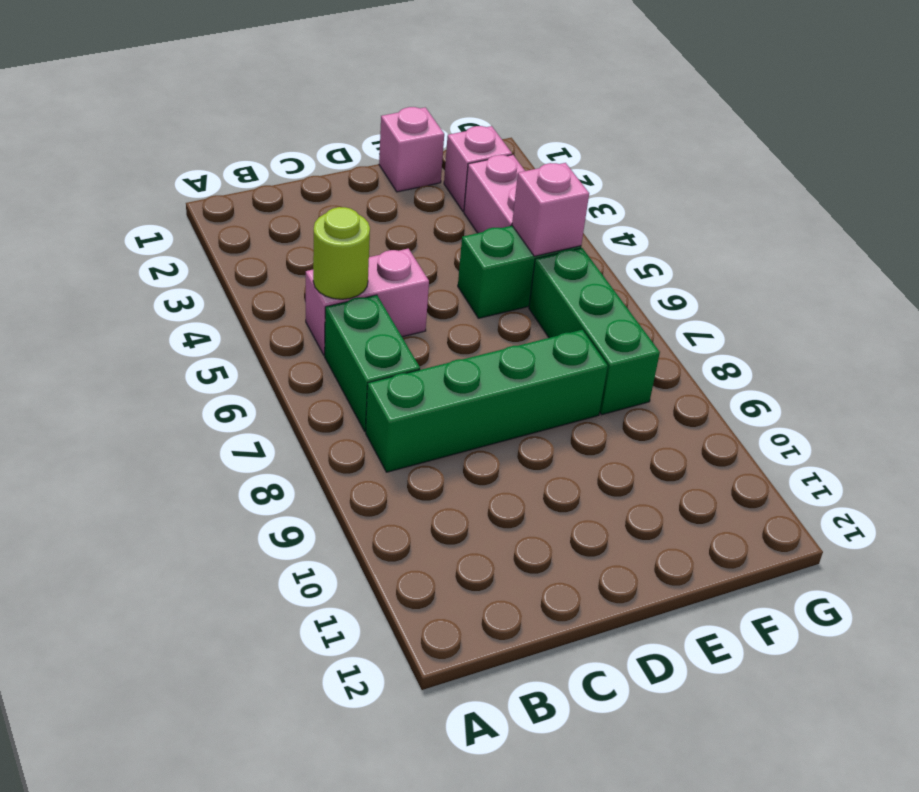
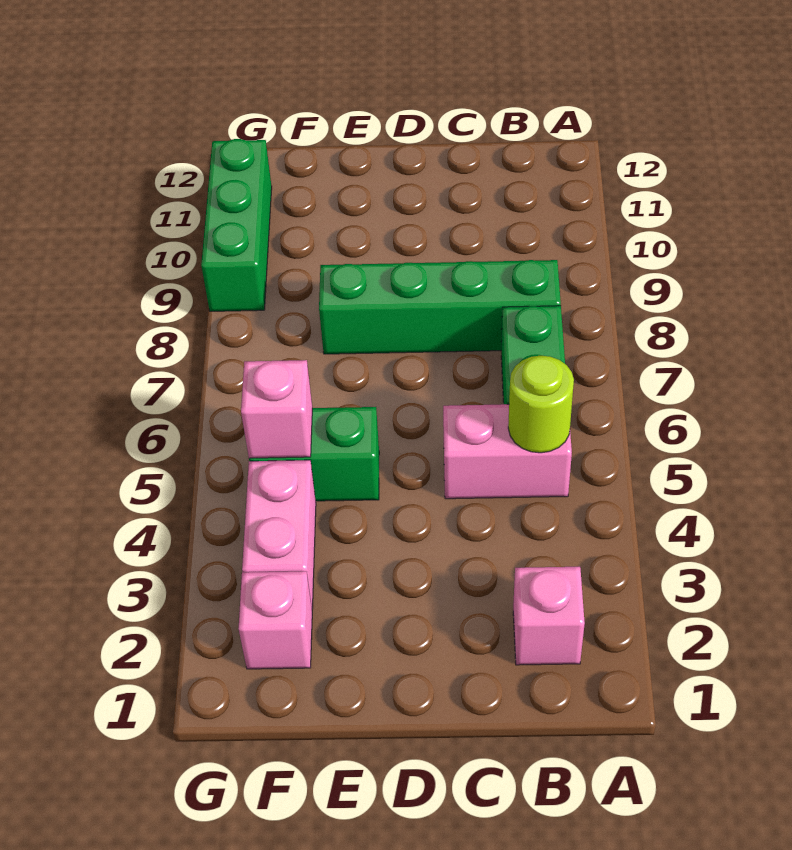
pink 1x1 brick [379,107,444,192] -> pink 1x1 brick moved to [513,567,585,665]
green 1x3 brick [529,248,660,415] -> green 1x3 brick moved to [201,139,272,311]

